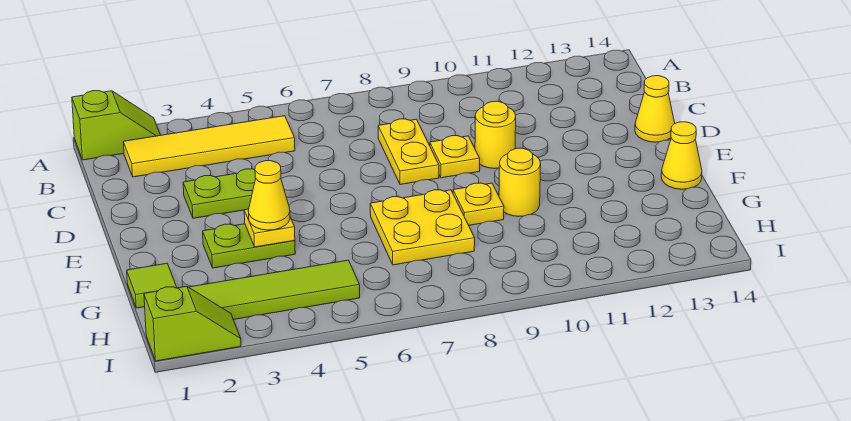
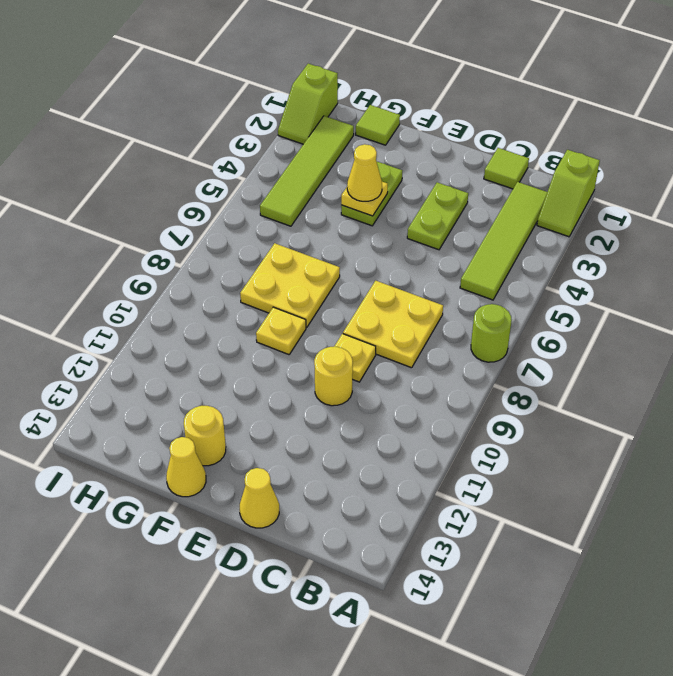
none -> lime 1x1 round brick [471,304,512,362]
yellow 1x4 tile [123,116,295,177] -> lime 1x4 tile [460,182,547,300]
none -> lime 1x1 tile [484,148,529,189]
yellow 1x2 plate [378,119,439,185] -> yellow 2x2 plate [343,281,443,368]
yellow 1x1 round brick [499,148,541,216] -> yellow 1x1 round brick moved to [184,406,226,466]

